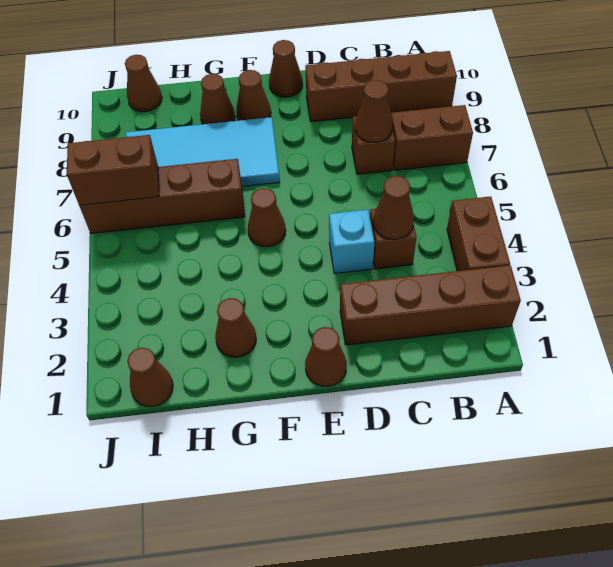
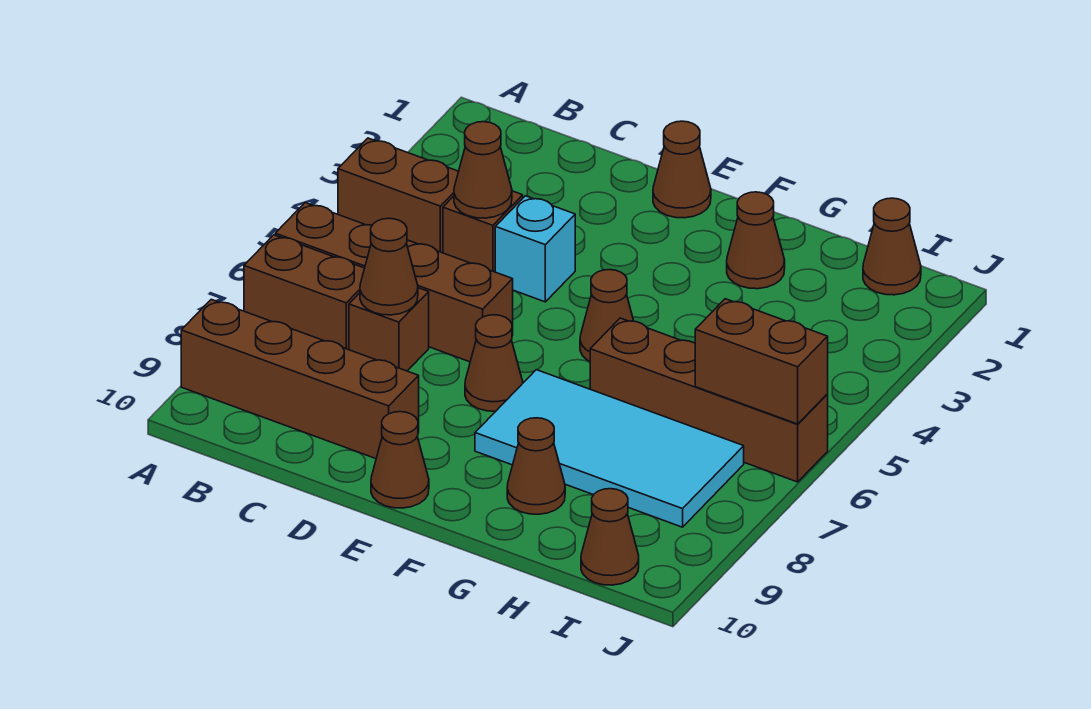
brown 1x4 brick [340,265,521,345] -> brown 1x4 brick moved to [275,203,513,362]
brown 1x2 brick [447,196,510,271] -> brown 1x2 brick turned to [338,138,459,253]
brown 1x1 cone [236,70,271,121] -> brown 1x1 cone moved to [465,315,523,411]

